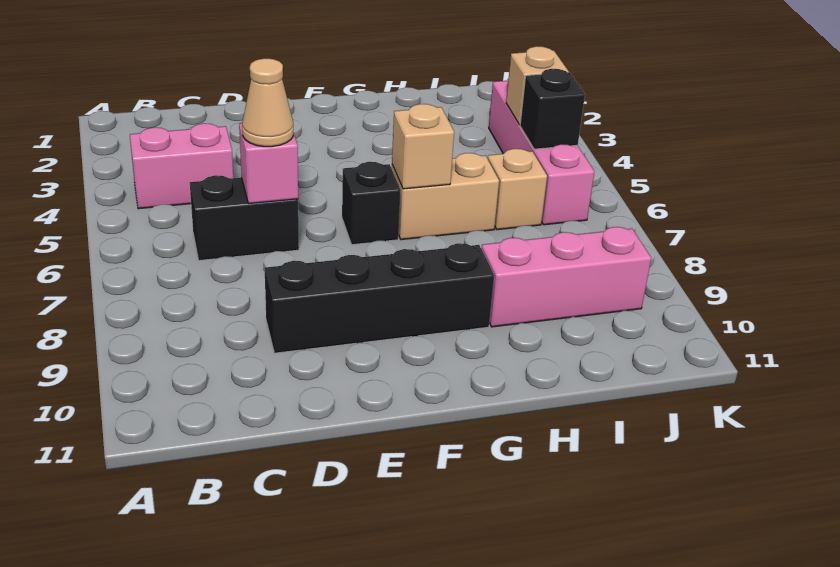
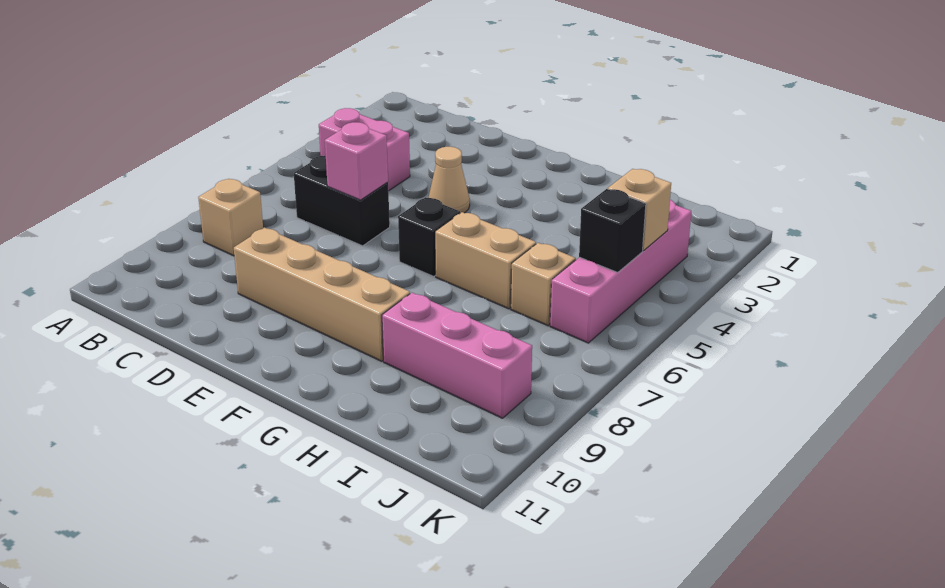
tan 1x1 cone [242,58,293,147] -> tan 1x1 cone moved to [428,147,470,213]
black 1x4 brick [265,243,494,353] -> tan 1x4 brick [234,228,410,361]
tan 1x1 brick [392,104,454,189] -> tan 1x1 brick moved to [198,179,263,256]

